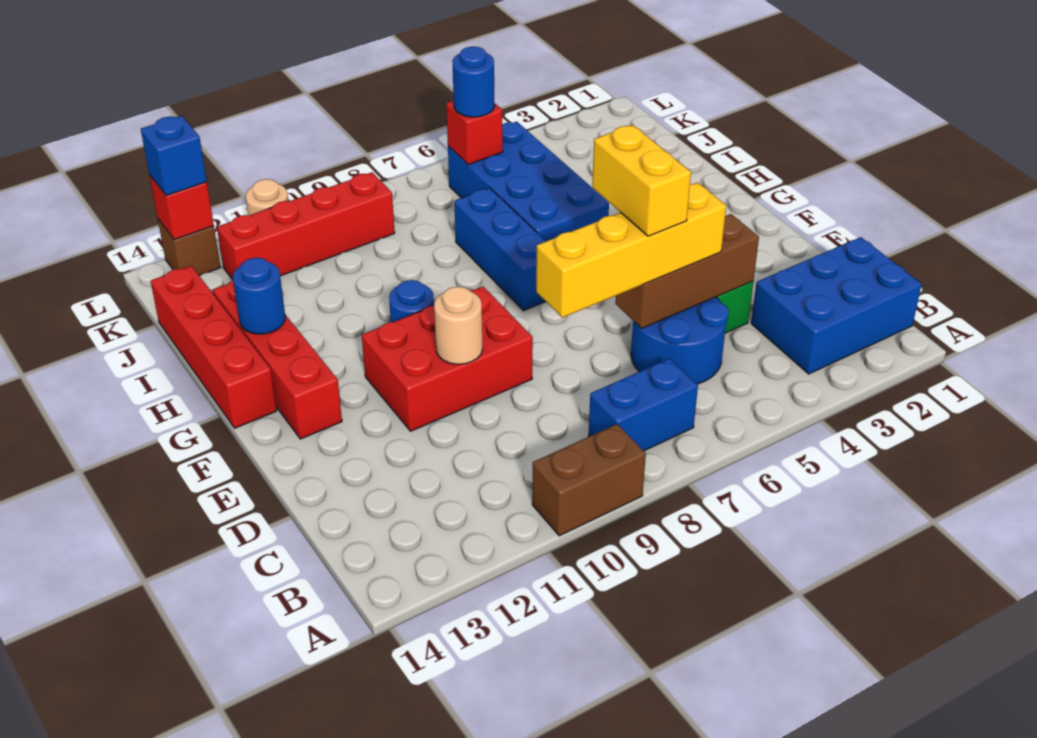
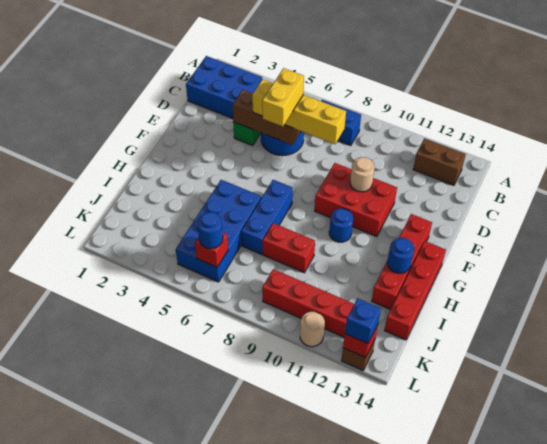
brown 1x2 brick [532,424,646,536] -> brown 1x2 brick moved to [413,138,466,185]
none -> red 1x2 brick [263,223,315,273]

